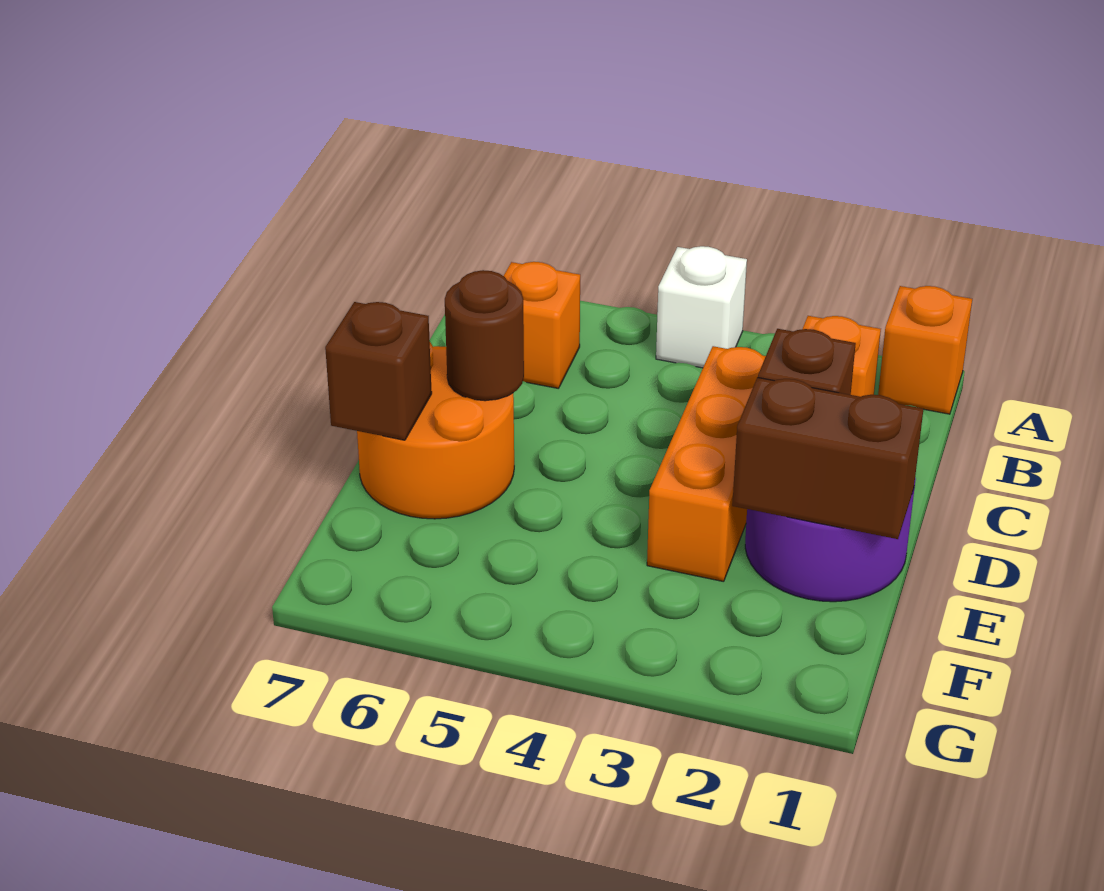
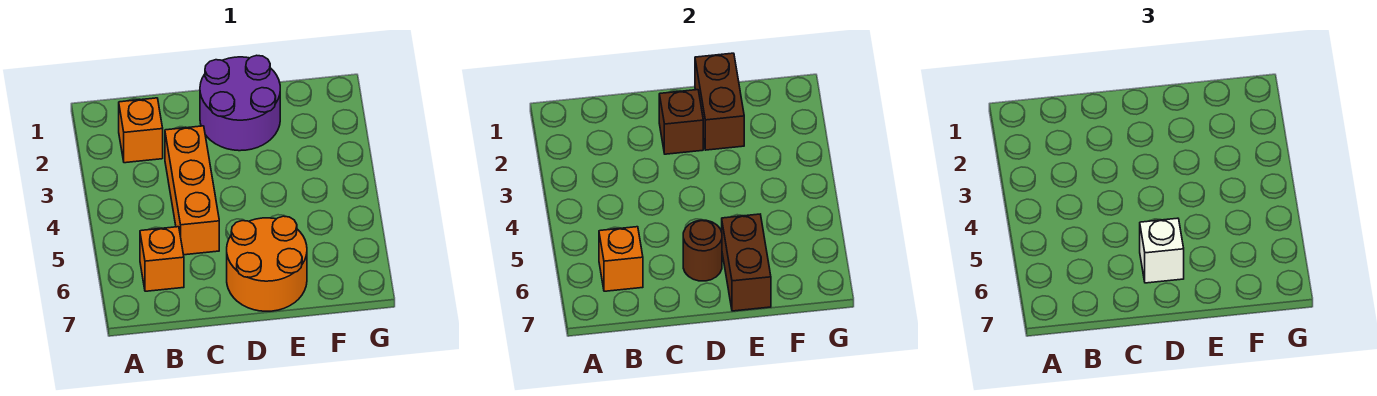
orange 1x1 brick [878,286,972,414] -> orange 1x1 brick moved to [599,227,643,291]
white 1x1 brick [656,246,747,368] -> white 1x1 brick moved to [1140,218,1184,283]
orange 1x3 brick [647,346,766,582] -> orange 1x3 brick turned to [165,126,219,255]
brown 1x1 brick [325,302,432,440] -> brown 1x2 brick [722,214,771,311]

